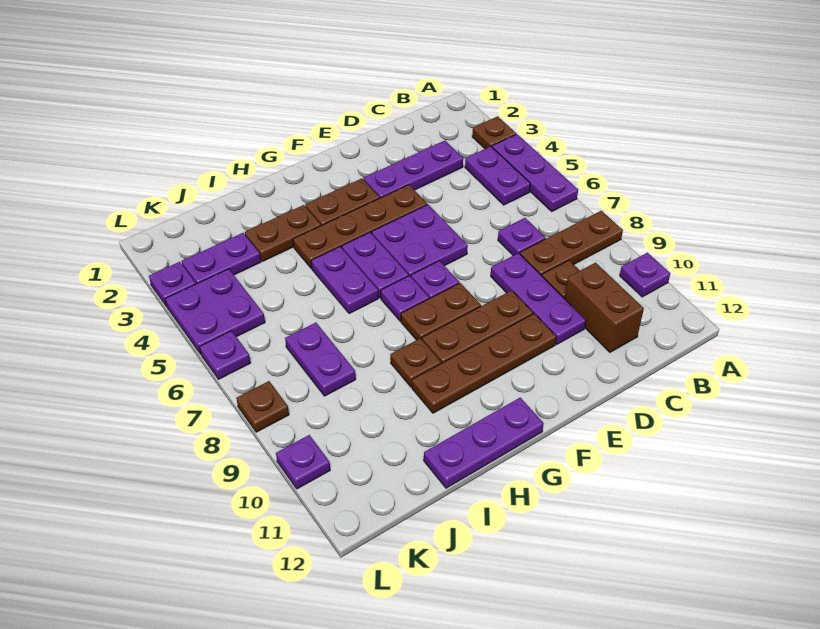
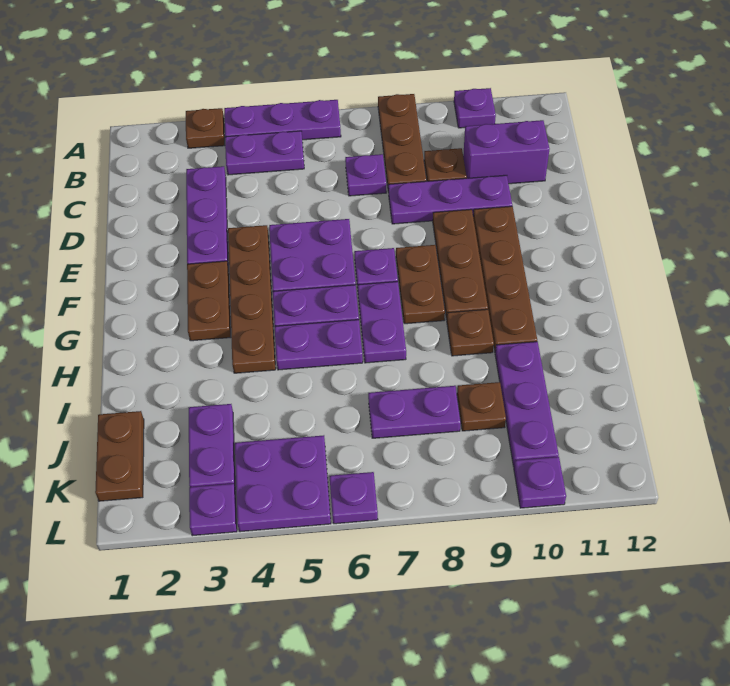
brown 1x2 brick [565,263,644,352] -> purple 1x2 brick [463,120,549,184]
purple 1x1 plate [381,276,429,321] -> purple 1x2 plate [358,281,406,363]
purple 1x3 plate [424,398,544,488] -> purple 1x3 plate moved to [495,342,559,467]
brown 1x2 plate [245,205,321,261] -> brown 1x2 plate moved to [95,411,144,501]
brown 1x1 plate [236,381,289,432] -> brown 1x1 plate moved to [457,382,506,431]

